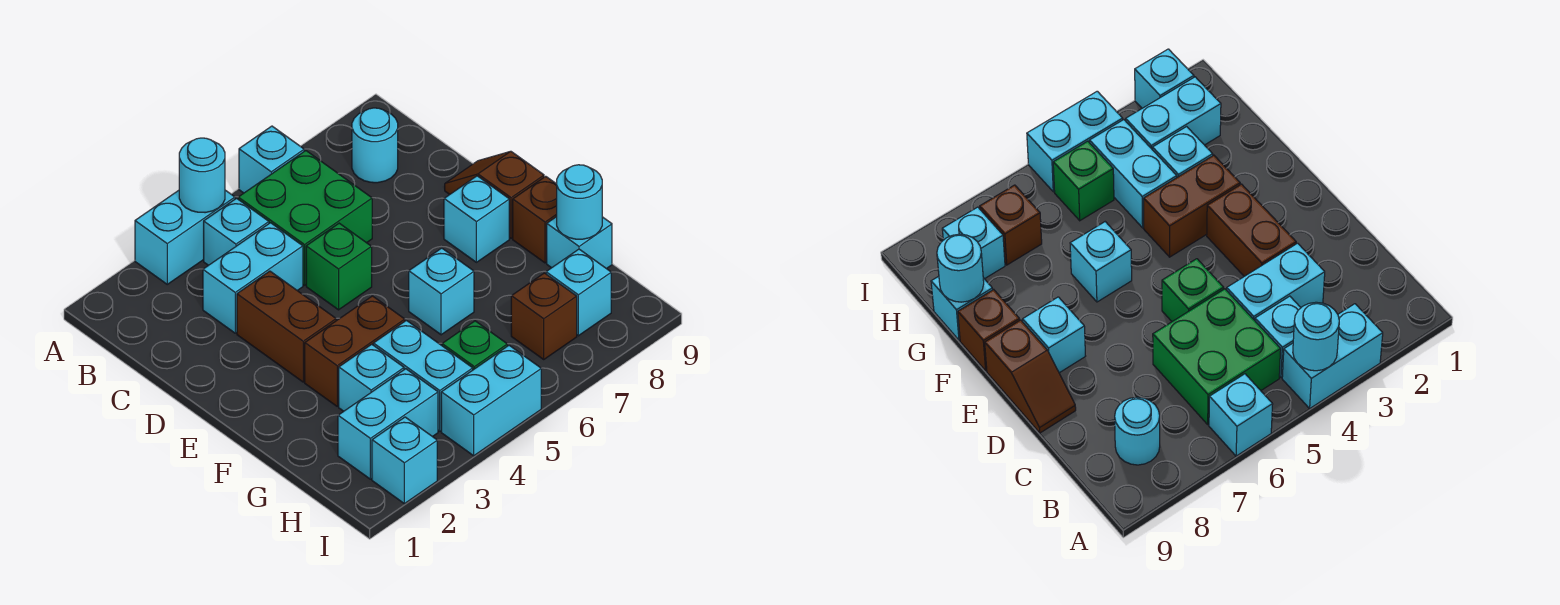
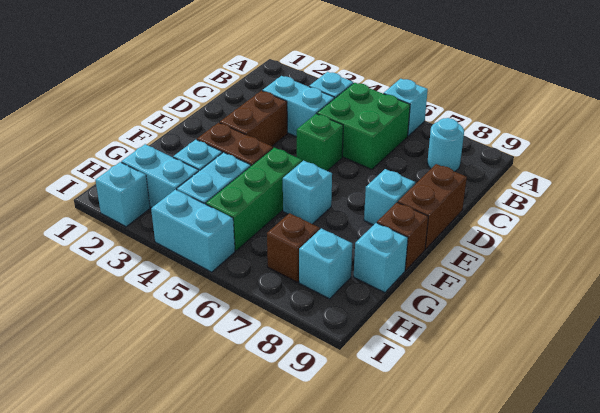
cyan 1x2 brick [135,190,235,284] -> none
cyan 1x1 round brick [179,138,225,213] -> none
brown 1x2 slope [445,151,544,238] -> brown 1x2 brick [398,164,467,249]
cyan 1x1 round brick [557,165,602,239] -> none
green 1x1 brick [442,321,507,370] -> green 1x3 brick [206,148,302,251]

